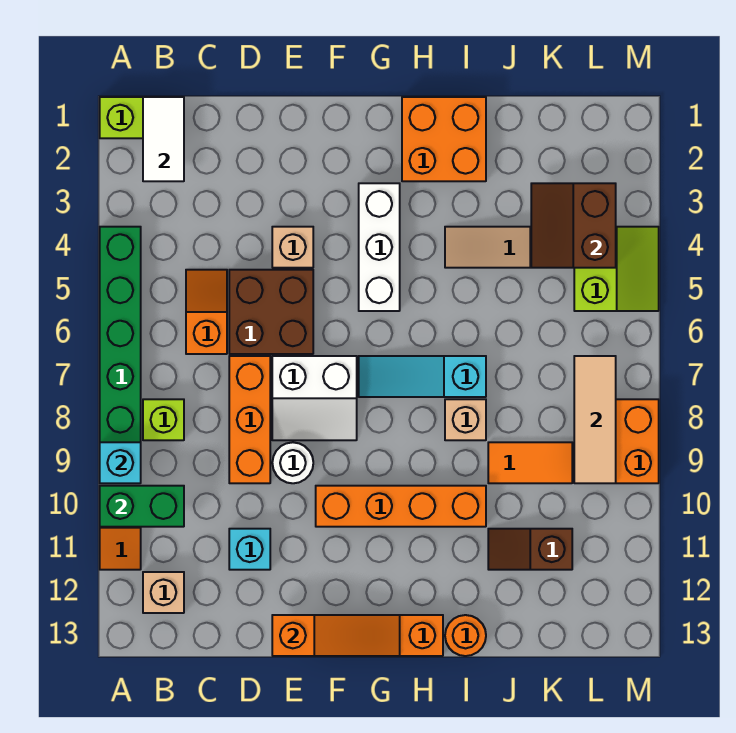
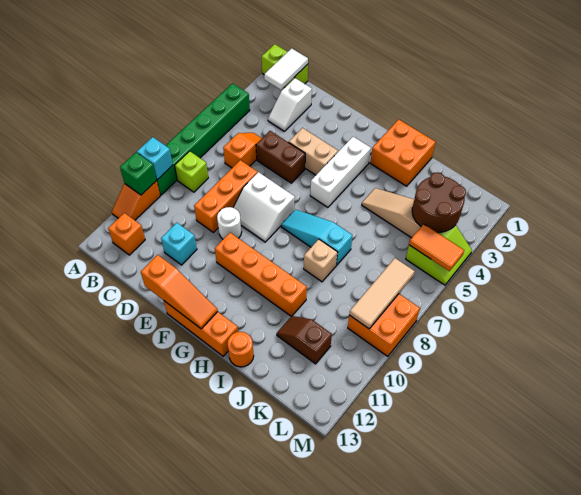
green 1x2 brick [100,486,184,527] -> green 1x1 brick [120,152,157,195]
tan 1x1 brick [143,572,184,613] -> orange 1x1 brick [108,213,145,255]
none -> white 1x2 slope [268,78,312,131]
brown 2x2 brick [229,270,313,354] -> brown 1x2 brick [256,131,305,183]
tan 1x1 brick [272,227,313,268] -> tan 1x2 brick [289,128,338,175]
orange 1x2 tile [488,442,572,483] -> orange 1x2 tile moved to [409,224,464,271]
brown 2x2 slope [531,183,616,268] -> brown 2x2 round brick [412,172,466,232]

